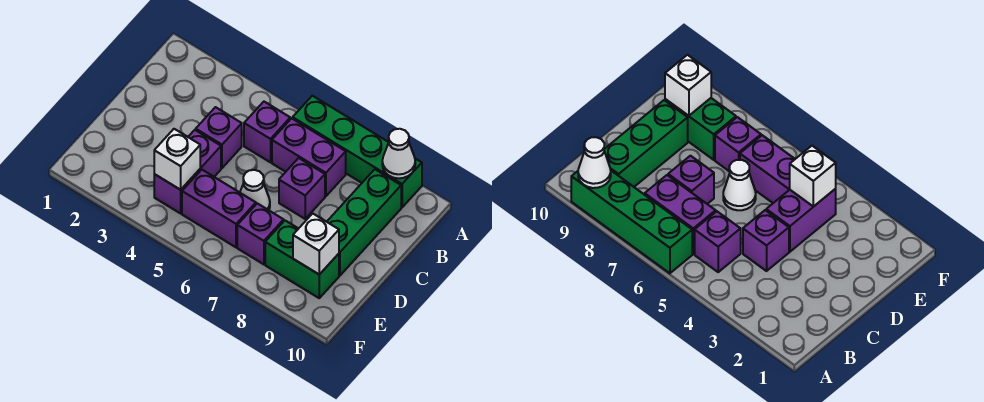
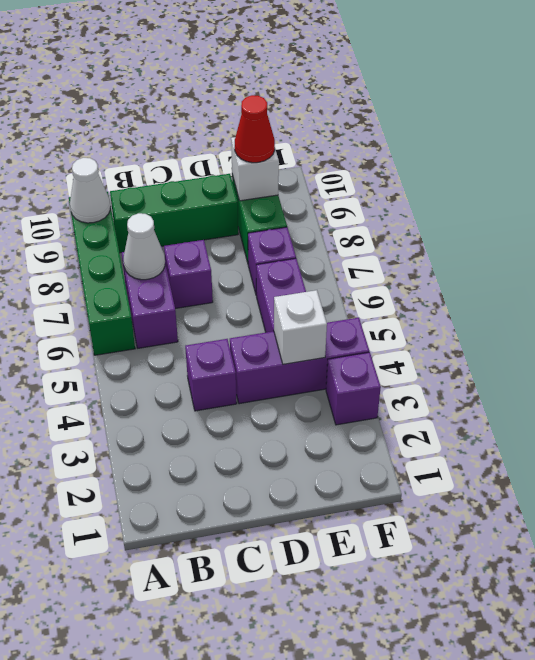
purple 1x1 brick [244,102,290,162] -> purple 1x1 brick moved to [326,352,381,425]
purple 1x2 brick [154,130,221,213] -> purple 1x3 brick [230,318,369,404]
white 1x1 cone [240,170,270,210] -> white 1x1 cone moved to [124,213,165,280]
none -> red 1x1 cone [235,95,275,163]

